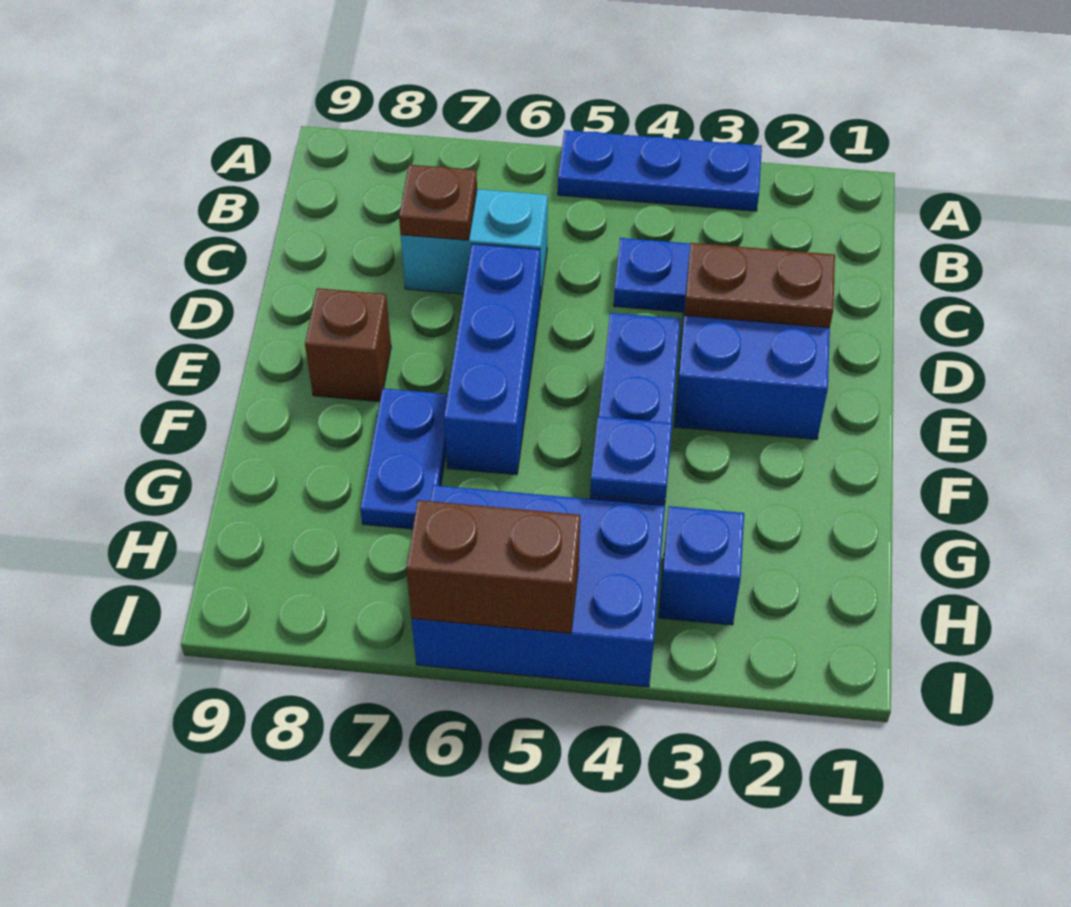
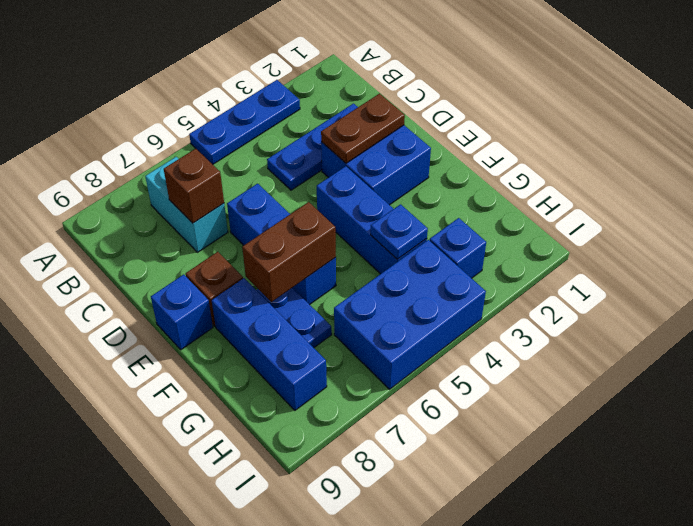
cyan 1x2 brick [401,189,548,300] -> cyan 1x2 brick turned to [145,157,228,252]
brown 1x1 plate [399,165,477,240] -> brown 1x1 brick [164,149,224,223]
none -> blue 1x1 brick [151,275,213,350]
none -> blue 1x3 brick [212,278,327,410]
brown 1x2 brick [406,500,580,633] -> brown 1x2 brick moved to [242,202,336,302]

